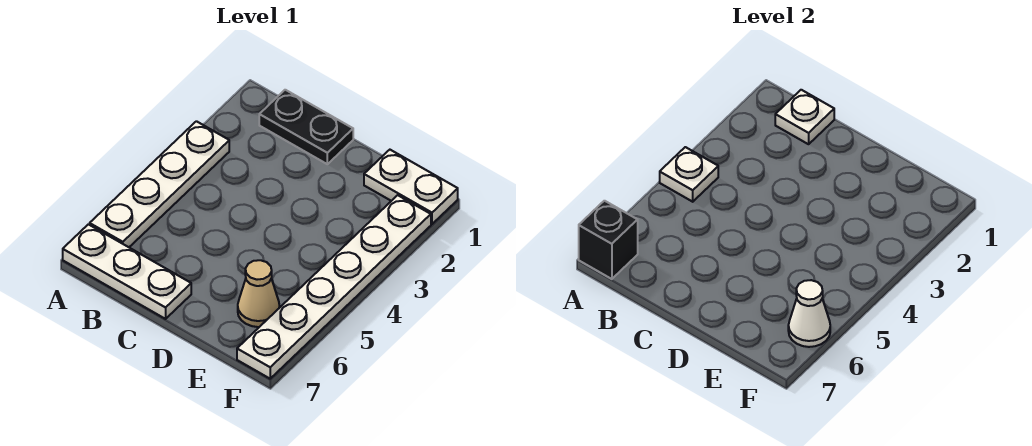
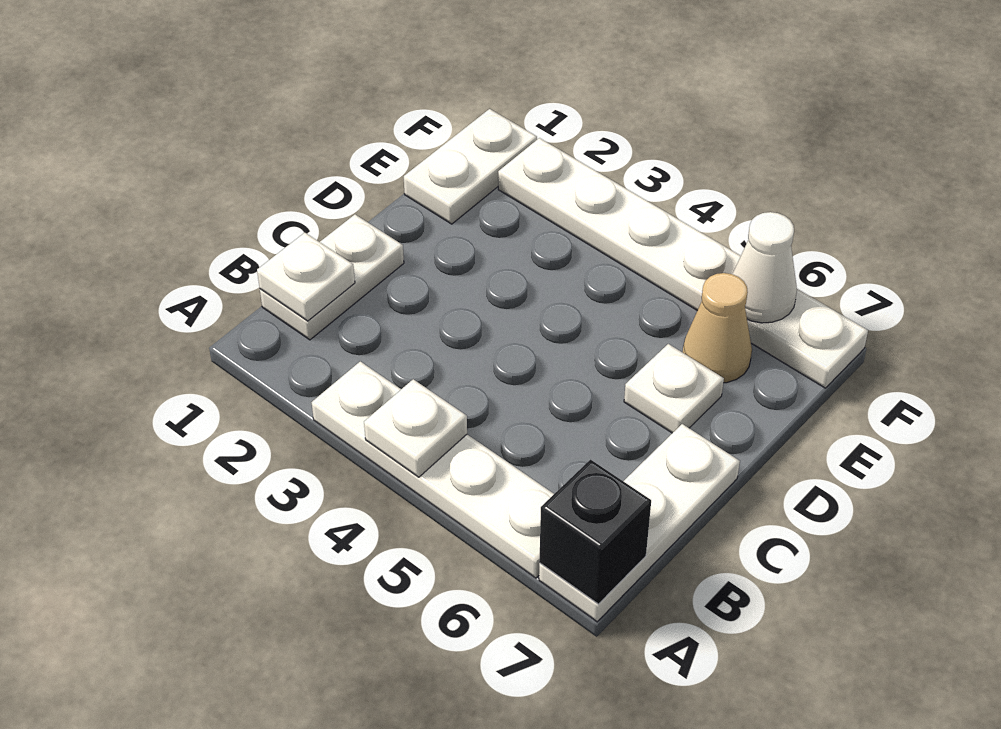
black 1x2 plate [259,90,353,164] -> white 1x2 plate [260,215,404,340]
none -> white 1x1 plate [624,344,724,433]

